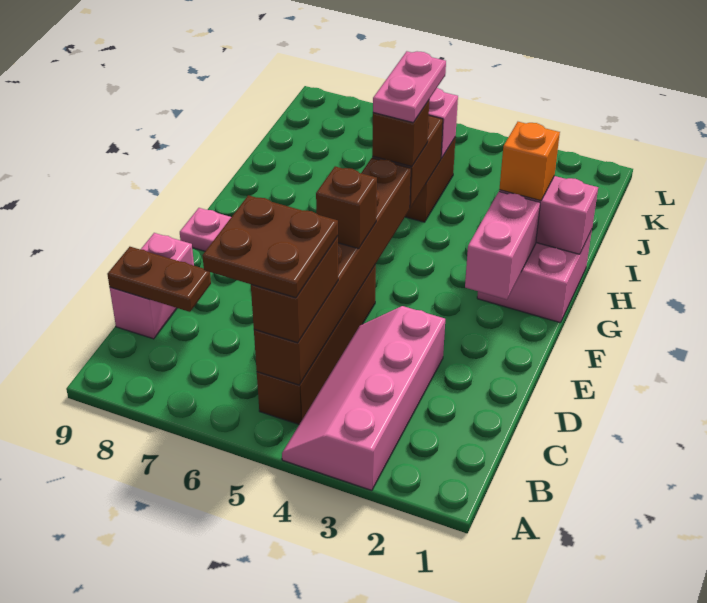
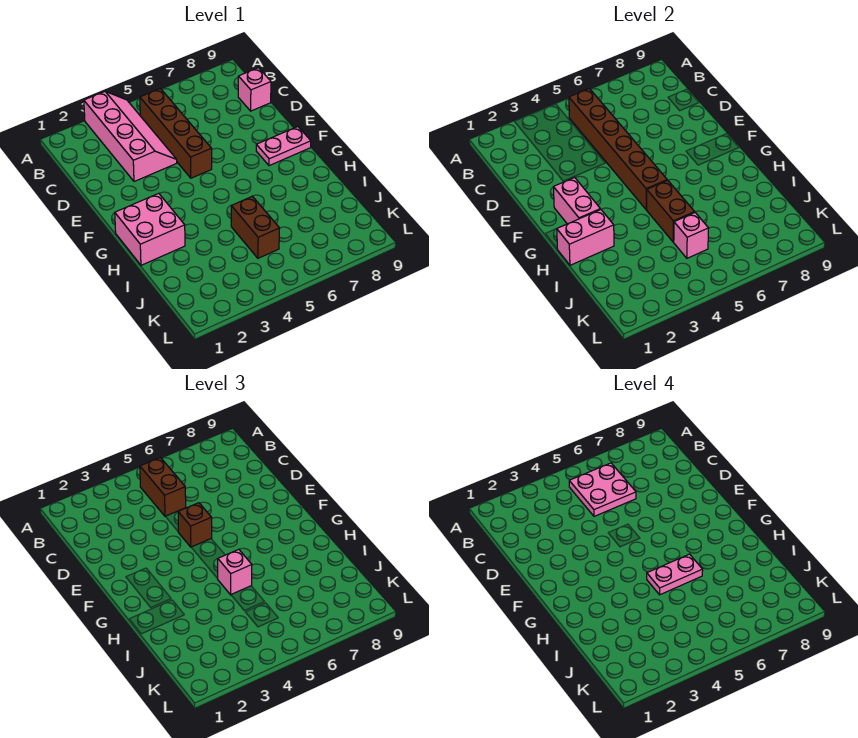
brown 2x2 plate [202,195,338,298] -> pink 2x2 plate [569,463,636,516]
brown 1x2 plate [107,247,211,312] -> none
pink 1x2 brick [110,233,194,339] -> pink 1x1 brick [238,68,271,111]
orange 1x1 brick [499,122,560,201] -> none
brown 1x1 brick [372,101,429,167] -> pink 1x1 brick [218,549,252,595]
pink 1x2 plate [373,51,446,123] -> pink 1x2 plate turned to [647,554,703,595]

